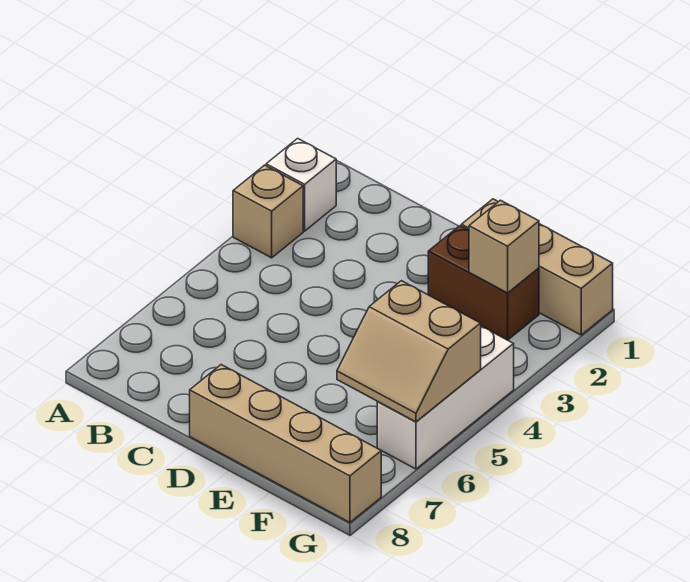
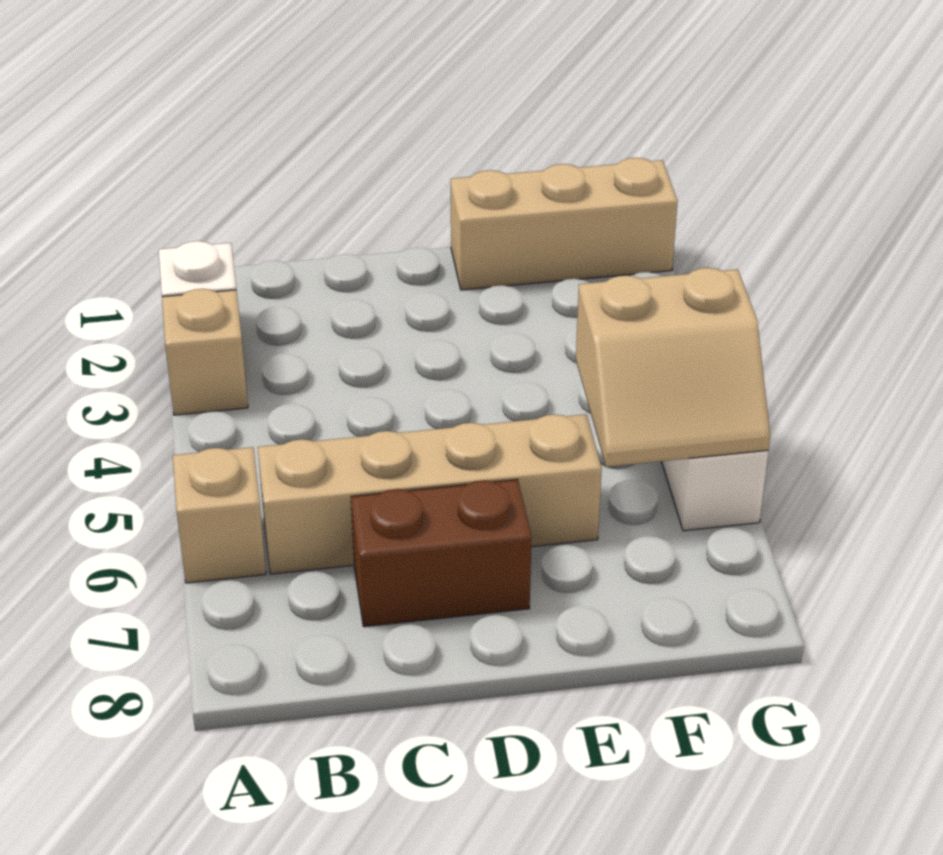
tan 1x4 brick [190,365,381,523] -> tan 1x4 brick moved to [258,414,602,574]
brown 1x2 brick [428,226,539,340] -> brown 1x2 brick moved to [351,479,531,627]
tan 1x1 brick [469,200,539,293] -> tan 1x1 brick moved to [173,447,266,583]

